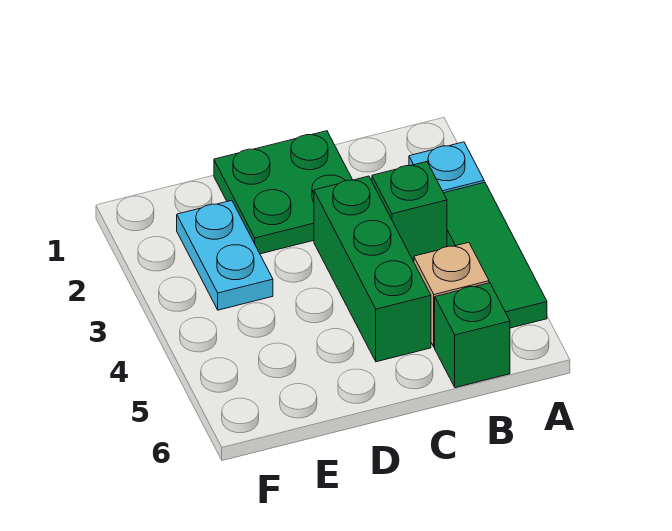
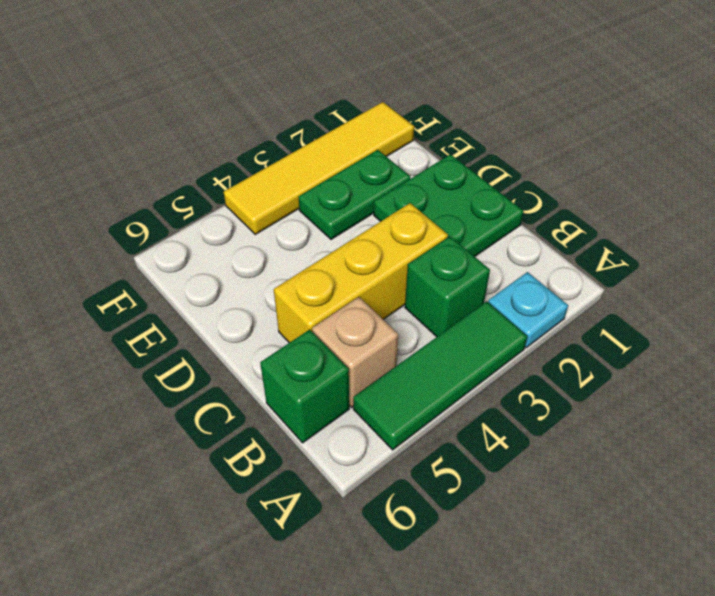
green 1x3 brick [314,176,431,362] -> yellow 1x3 brick [274,203,448,343]
cyan 1x2 plate [177,200,273,310] -> green 1x2 plate [299,150,410,239]
none -> yellow 1x4 tile [224,102,414,234]

